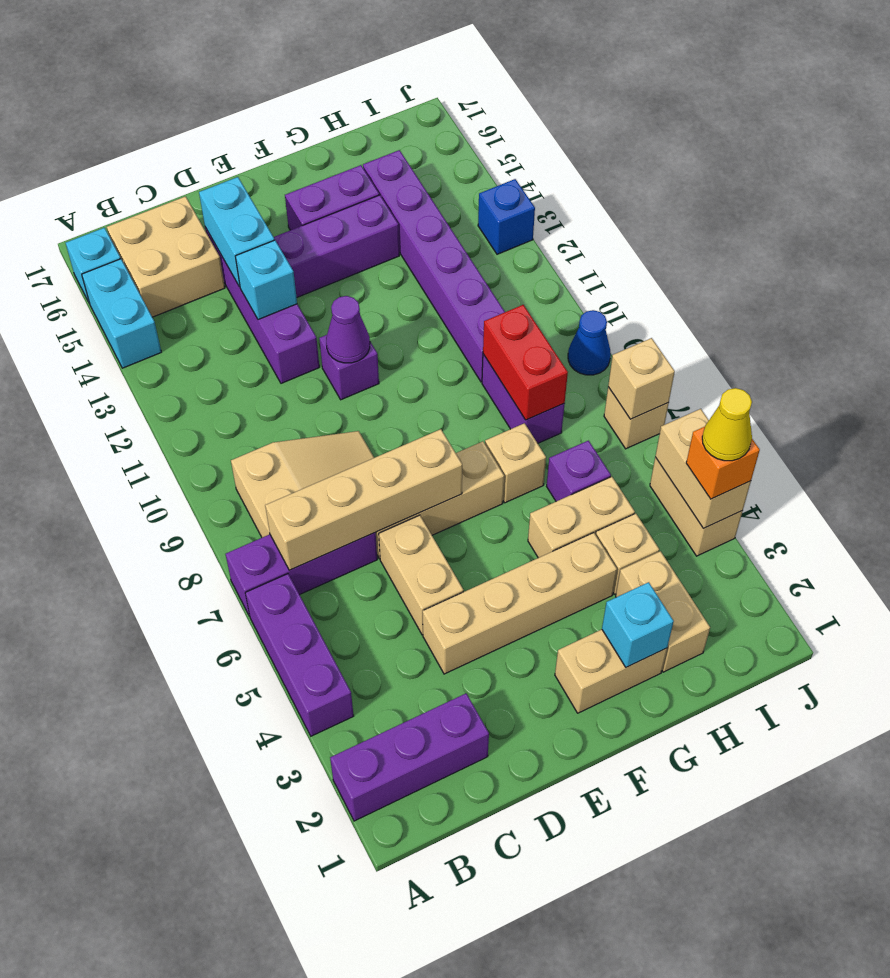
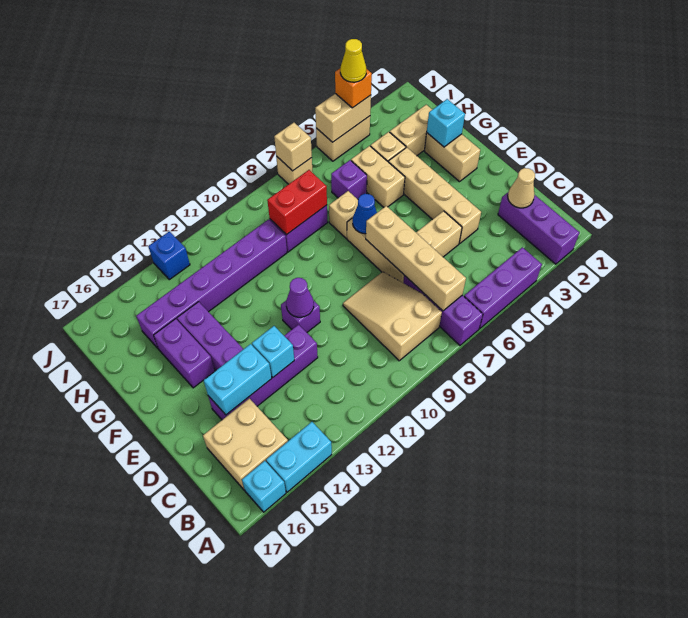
none -> tan 1x1 cone [508,168,535,208]
blue 1x1 cone [568,310,611,375] -> blue 1x1 cone moved to [353,194,377,234]

